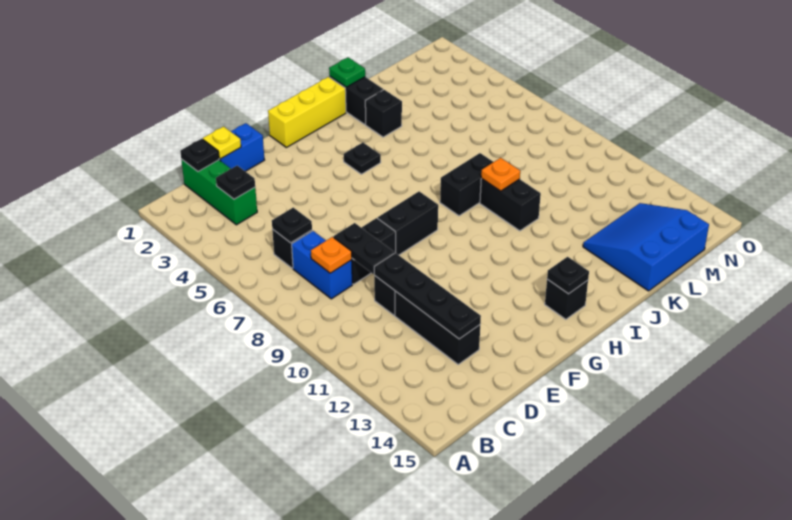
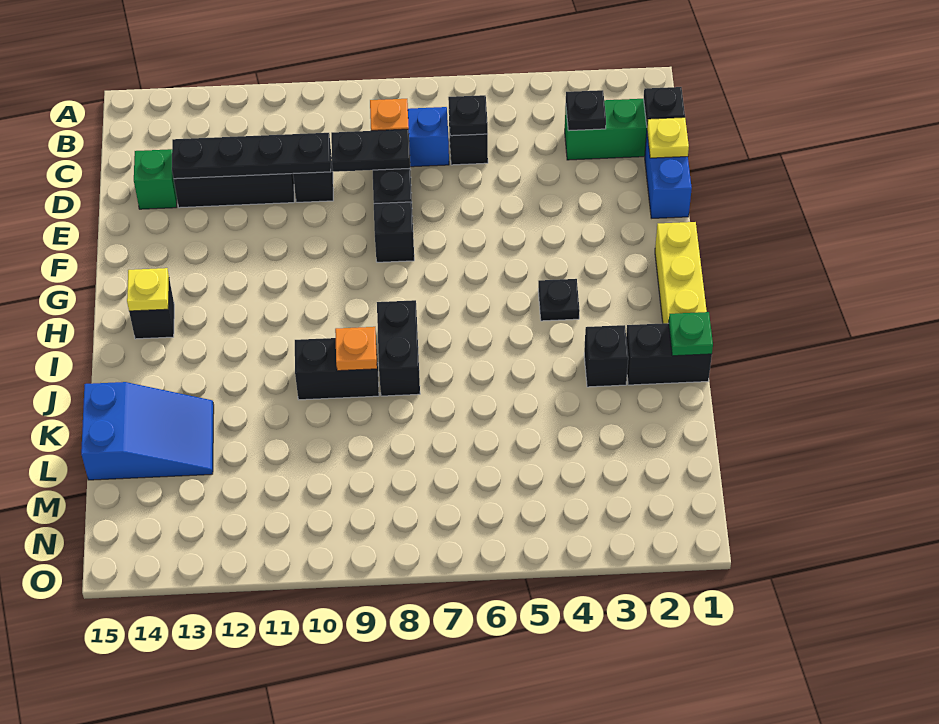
none -> green 1x1 brick [134,149,177,209]
black 1x2 brick [378,191,438,255] -> black 1x1 brick [374,202,414,262]
black 1x1 plate [547,257,589,294] -> yellow 1x1 plate [127,268,169,311]
blue 3x3 slope [583,203,709,291] -> blue 2x3 slope [81,382,214,480]

